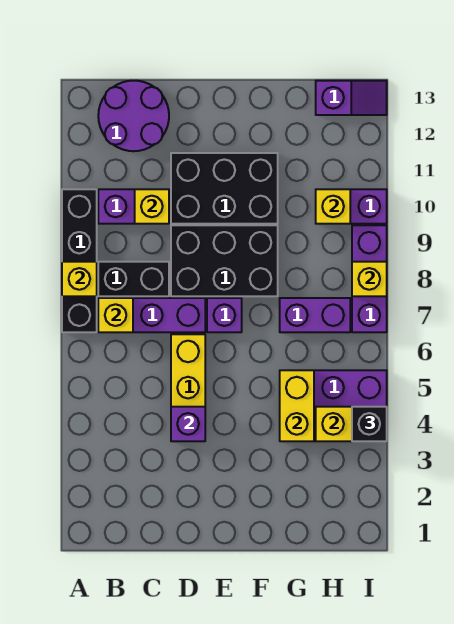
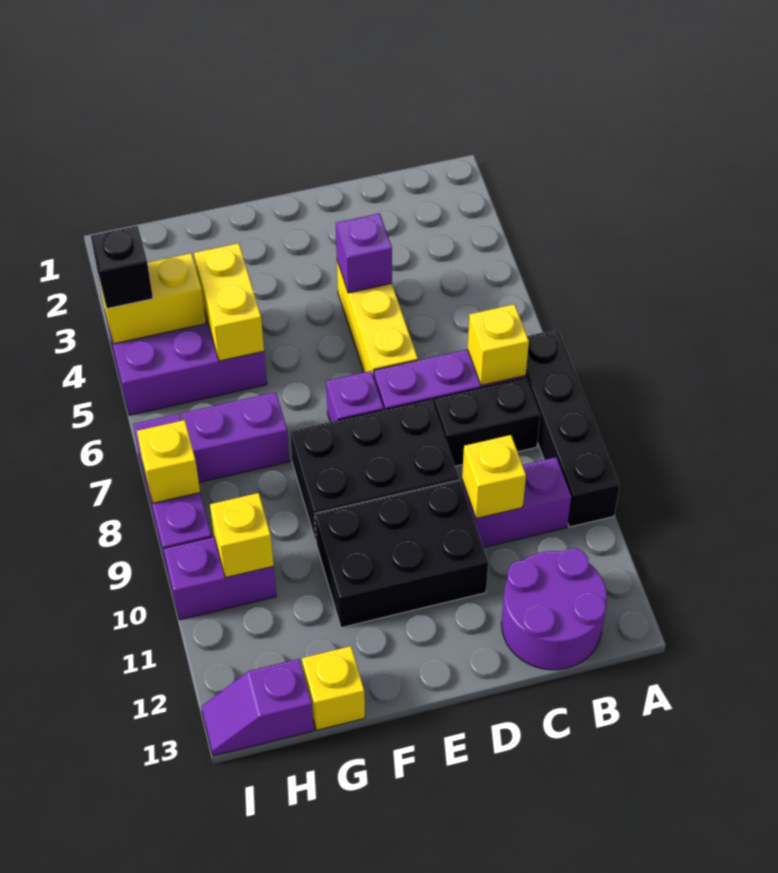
yellow 1x1 brick [62,262,97,296] -> yellow 1x1 brick moved to [302,646,365,730]

